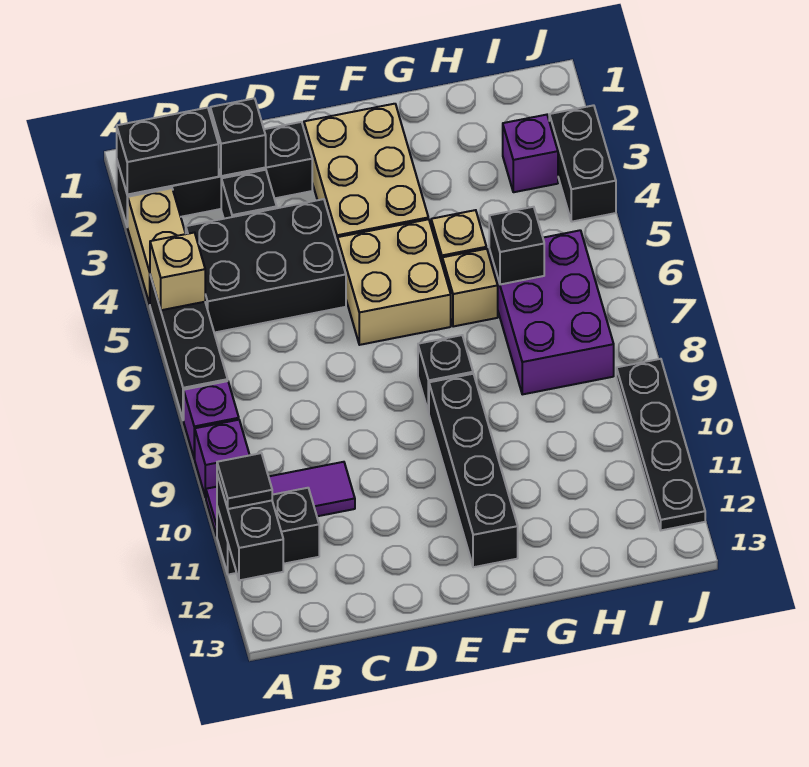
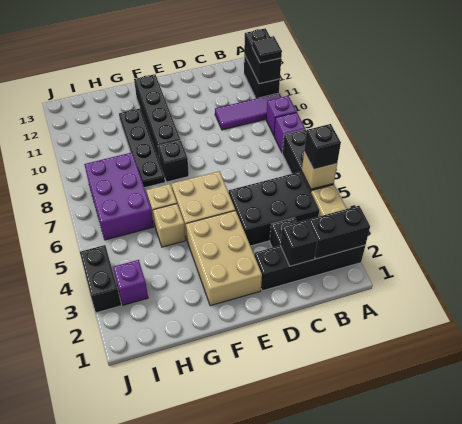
black 1x2 brick [217,488,319,575] -> black 1x2 brick turned to [244,55,280,99]
black 1x1 brick [489,207,544,284] -> black 1x1 brick moved to [304,124,341,169]
black 1x4 plate [616,359,705,530] -> black 1x4 plate moved to [119,108,165,188]

